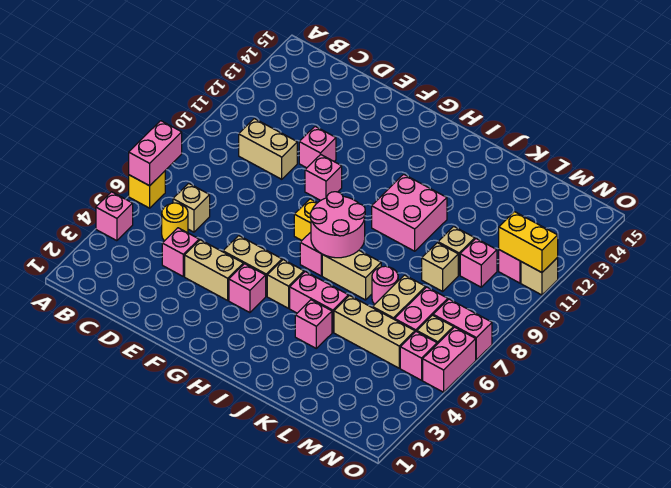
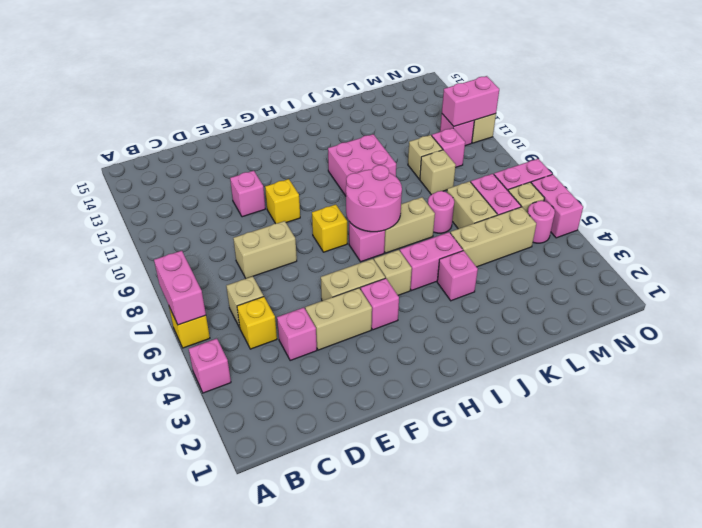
yellow 1x1 round brick [162,203,188,241] -> yellow 1x1 brick [237,297,277,349]
tan 1x2 brick [239,119,297,179] -> tan 1x2 brick moved to [233,221,297,278]
pink 1x1 brick [305,155,342,201] -> yellow 1x1 brick [265,179,300,224]
pink 1x1 brick [400,331,437,380] -> pink 1x1 round brick [528,201,555,243]
yellow 1x2 brick [499,212,558,273] -> pink 1x2 brick [442,76,499,126]

